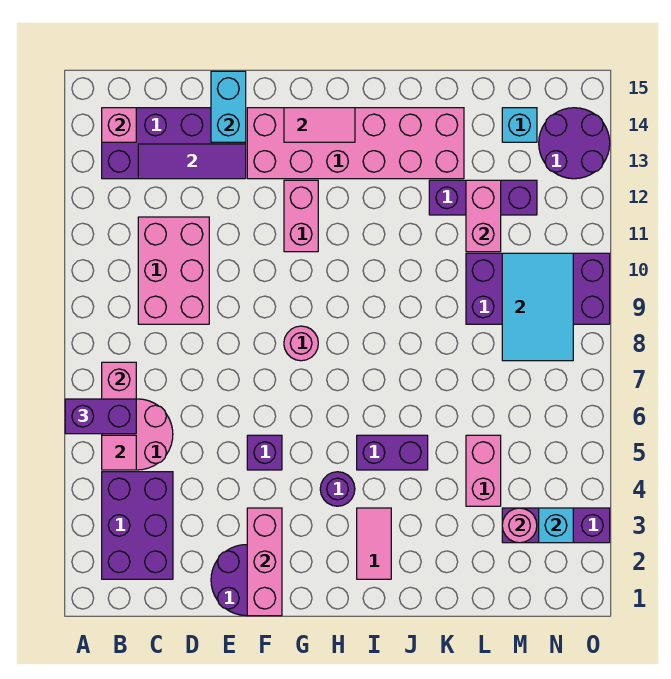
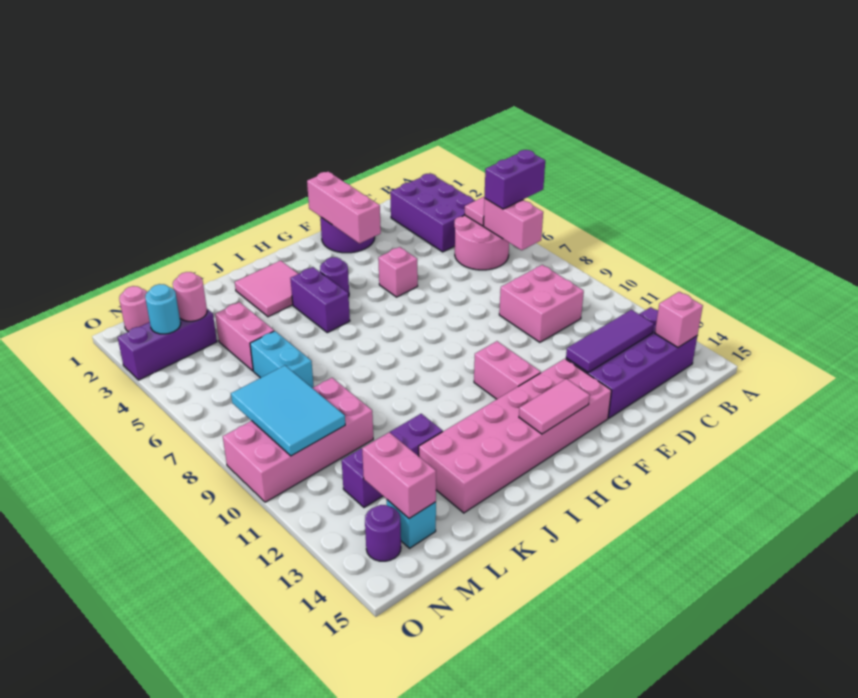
pink 2x3 brick [138,217,209,324] -> pink 2x2 brick [499,265,584,342]
cyan 1x2 brick [211,71,246,142] -> cyan 1x2 brick moved to [250,331,314,388]
purple 1x1 brick [247,435,282,470] -> pink 1x1 brick [378,247,418,297]
pink 1x1 round brick [284,326,318,361] -> pink 1x1 round brick moved to [119,286,150,332]
pink 1x2 tile [357,508,391,579] -> pink 2x2 tile [235,261,298,317]
purple 1x2 brick [357,435,428,470] -> purple 1x2 brick turned to [290,267,350,333]
purple 2x4 brick [466,253,610,324] -> pink 2x4 brick [223,378,373,502]
pink 1x2 brick [466,180,501,252] -> pink 1x2 brick moved to [362,432,436,519]
cyan 1x1 brick [539,508,573,543] -> cyan 1x1 round brick [145,284,181,334]
purple 2x2 round brick [539,108,610,179] -> purple 1x1 round brick [365,505,401,561]

